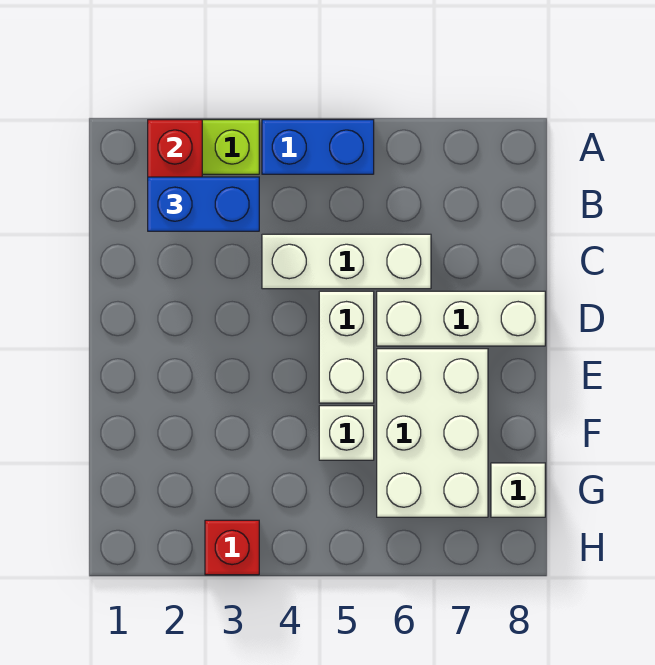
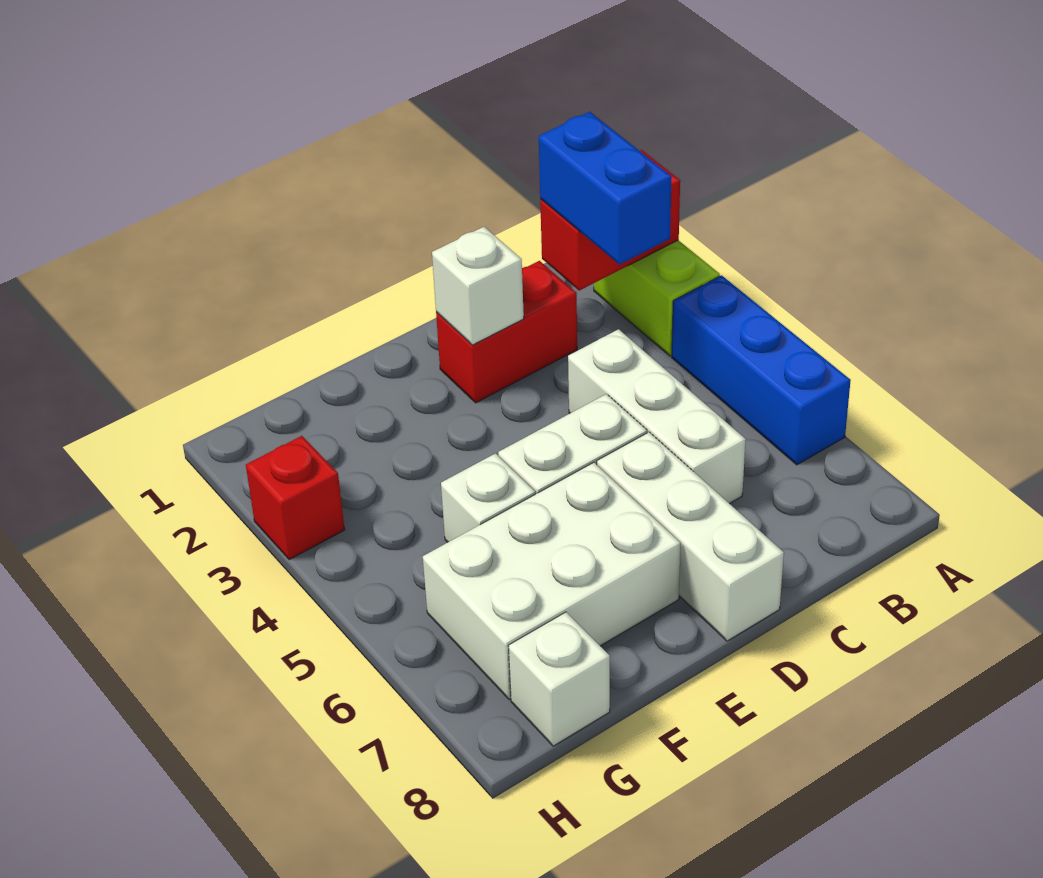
blue 1x2 brick [262,120,374,174] -> blue 1x3 brick [672,275,851,465]
none -> red 1x2 brick [436,261,577,403]
none -> white 1x1 brick [432,227,524,345]

